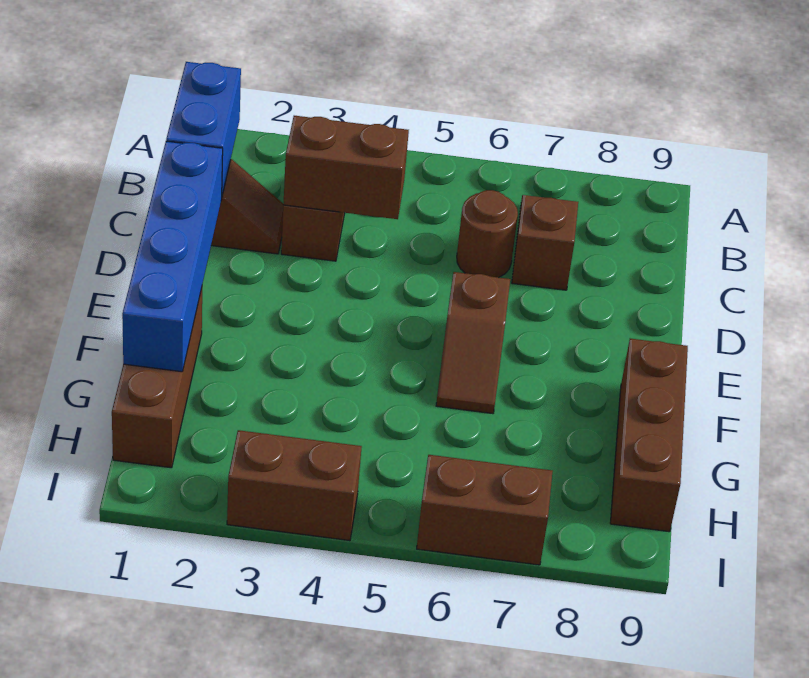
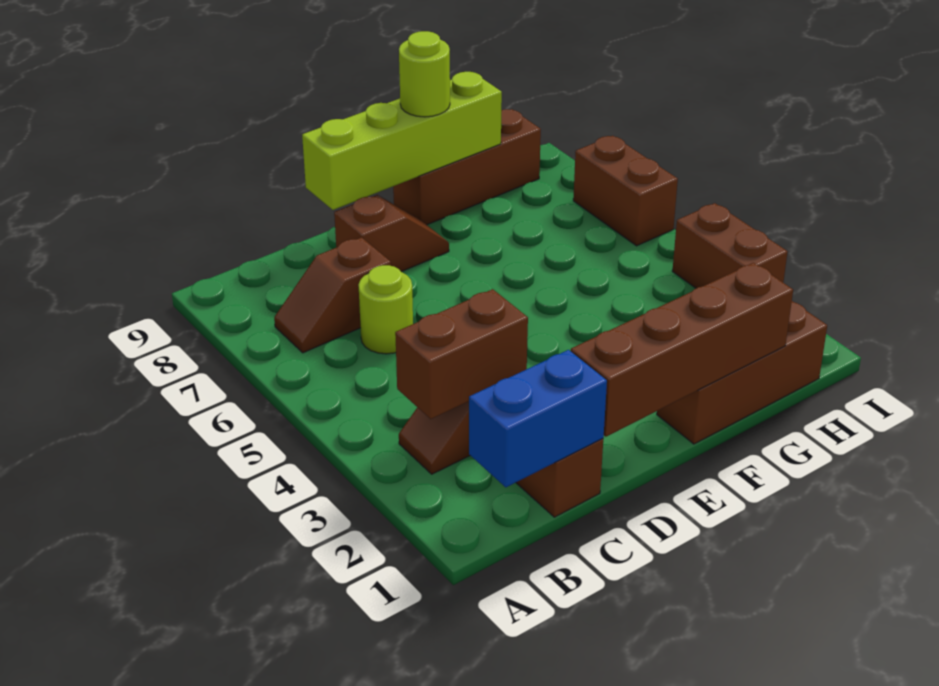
brown 1x2 brick [283,116,409,219] -> brown 1x2 brick turned to [395,289,528,419]
brown 1x1 round brick [457,190,518,278] -> lime 1x1 round brick [359,265,413,354]
blue 1x4 brick [122,141,223,372] -> brown 1x4 brick [571,263,793,437]
none -> lime 1x4 brick [302,72,502,210]
brown 1x2 slope [436,272,510,414] -> brown 1x2 slope moved to [334,195,449,272]
none -> lime 1x1 round brick [399,31,450,117]

